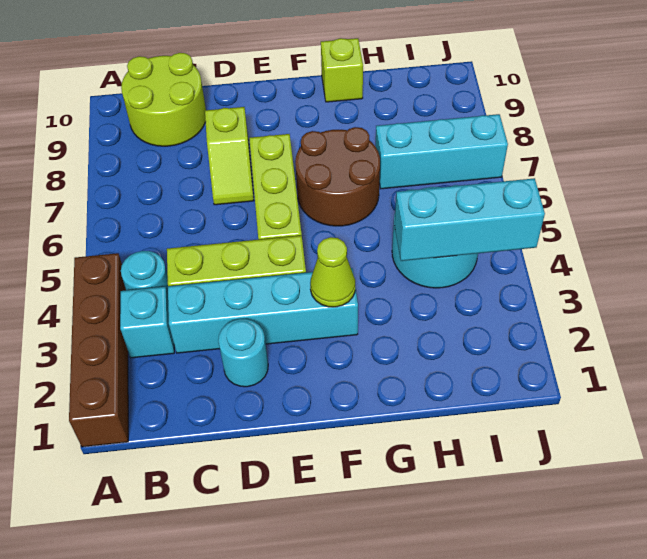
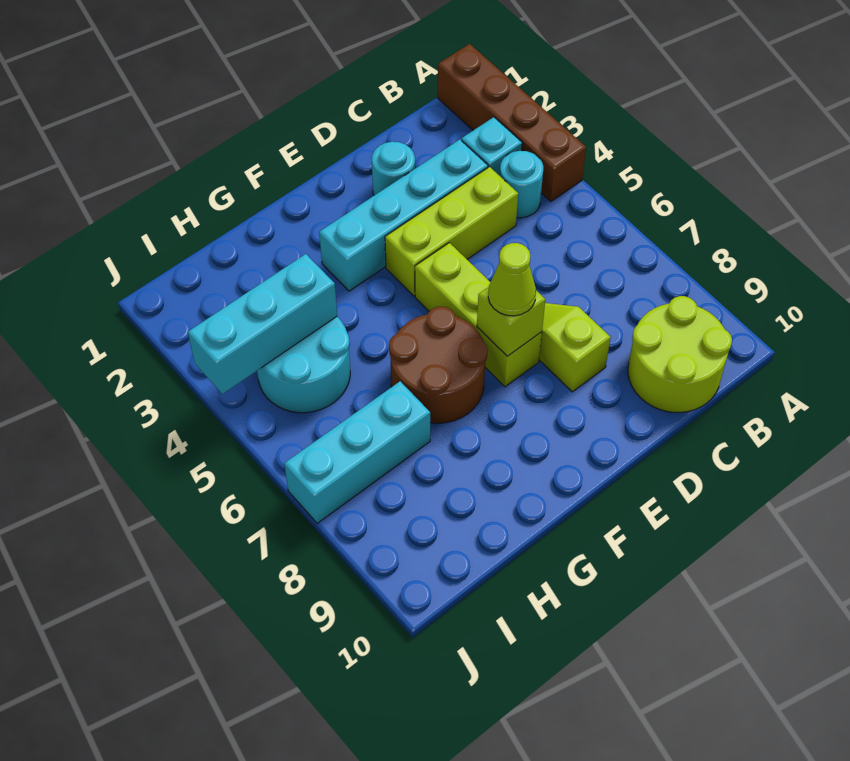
lime 1x1 cone [310,237,355,307] -> lime 1x1 cone moved to [488,243,536,316]
lime 1x1 brick [321,38,363,102] -> lime 1x1 brick moved to [477,287,545,356]

